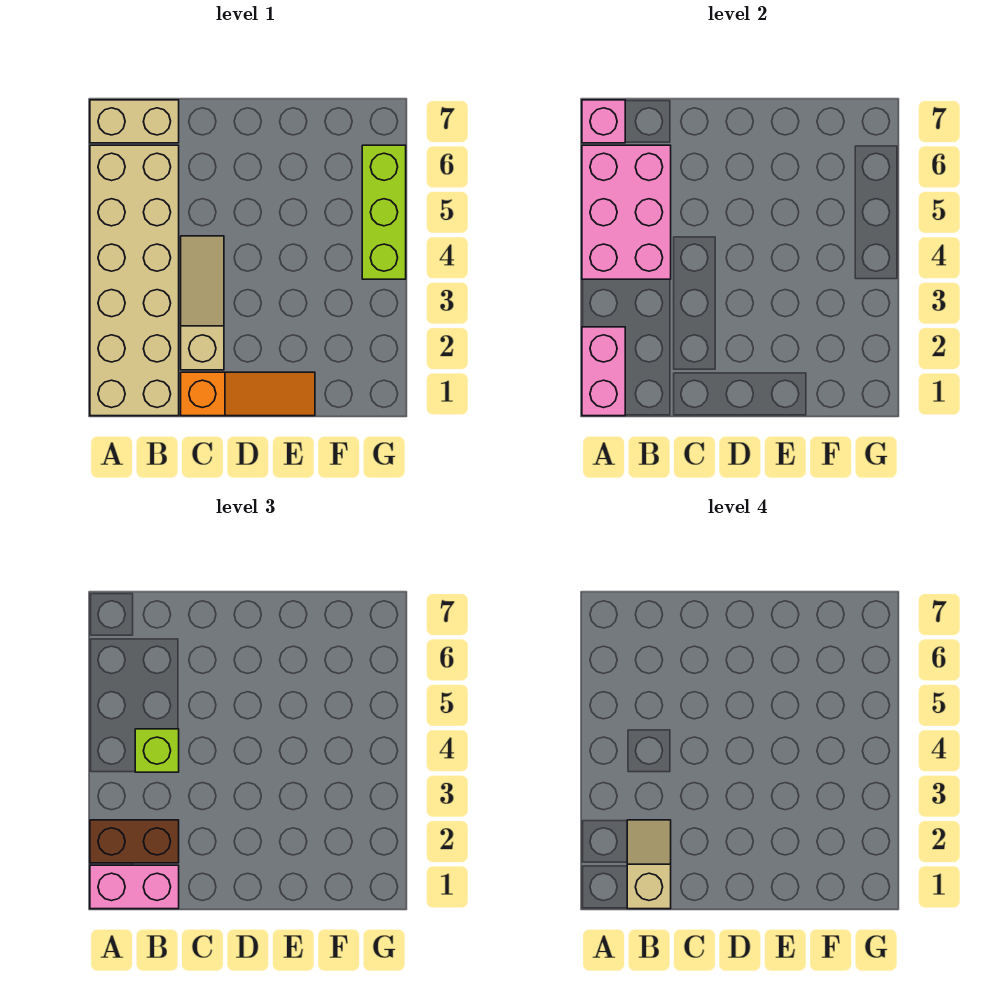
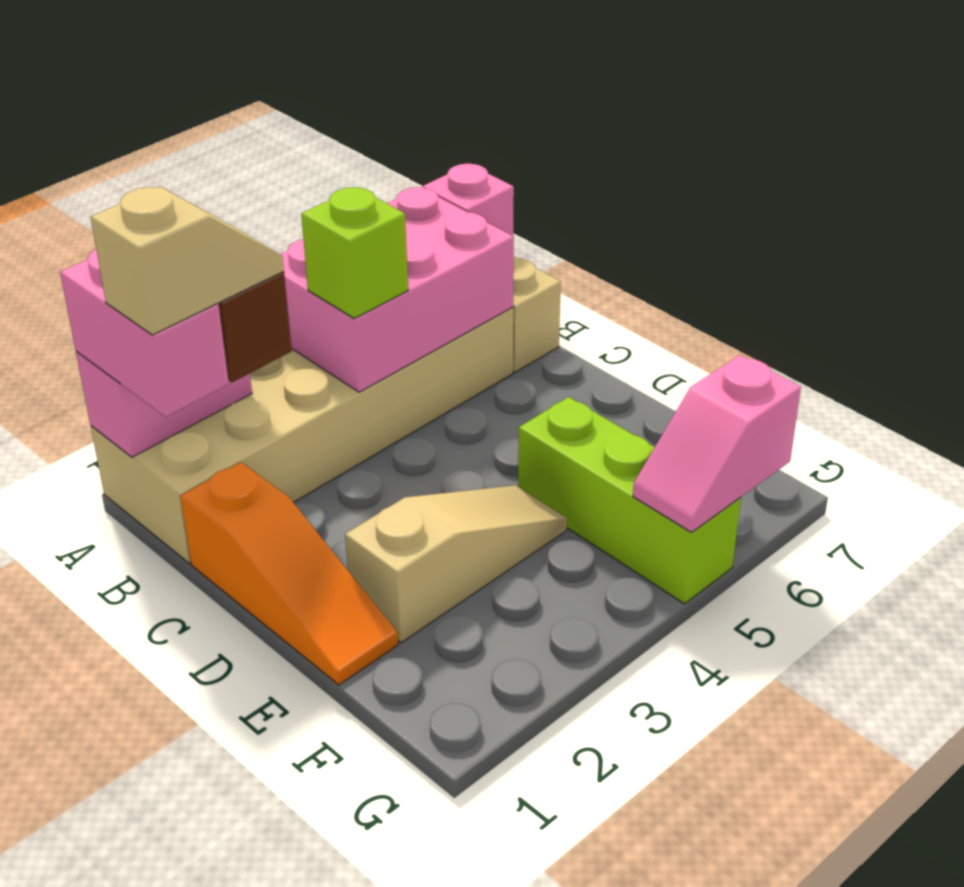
tan 1x3 slope [181,236,224,370] -> tan 1x3 slope moved to [345,485,567,643]
lime 1x3 brick [362,145,406,279] -> lime 1x3 brick turned to [518,397,741,604]
none -> pink 1x2 slope [633,355,801,532]

